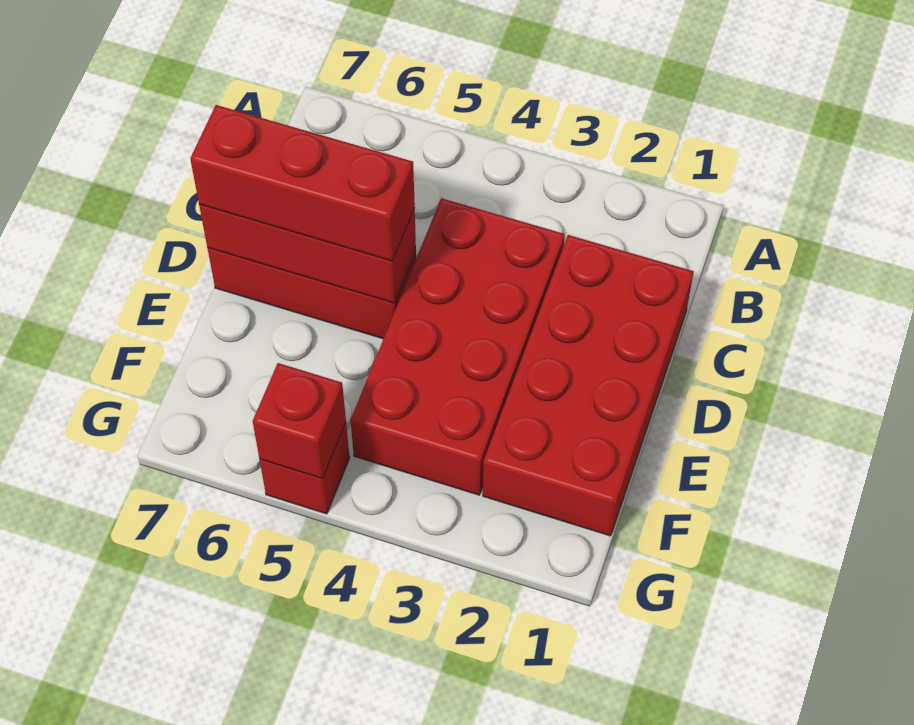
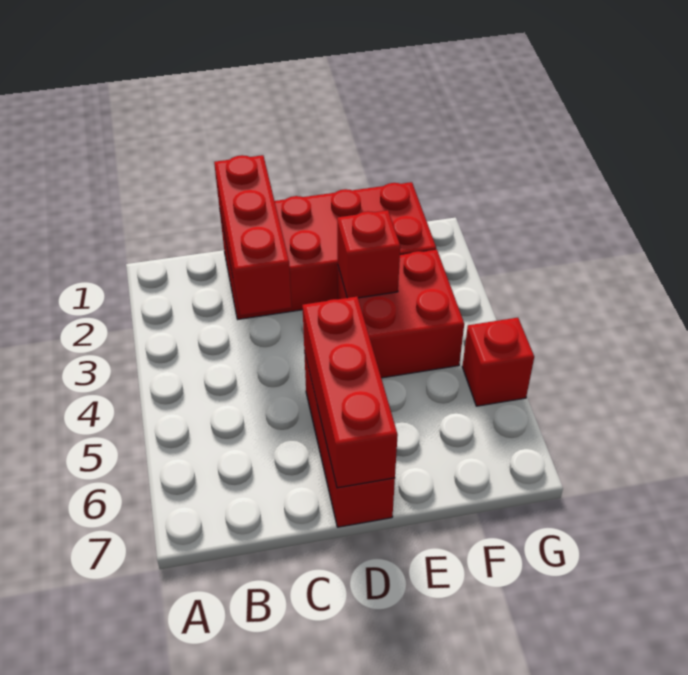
red 2x4 brick [350,198,565,495] -> red 2x2 brick [338,250,464,378]
red 1x3 brick [190,105,415,261] -> red 1x3 brick moved to [214,155,292,315]
red 1x1 brick [253,363,346,479] -> red 1x1 brick moved to [337,210,400,298]

